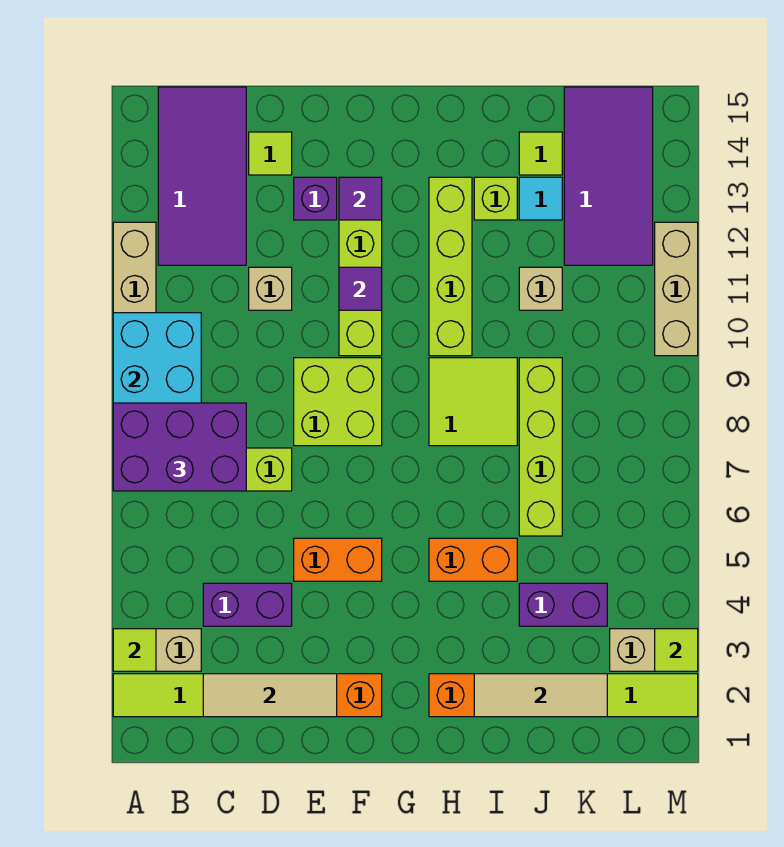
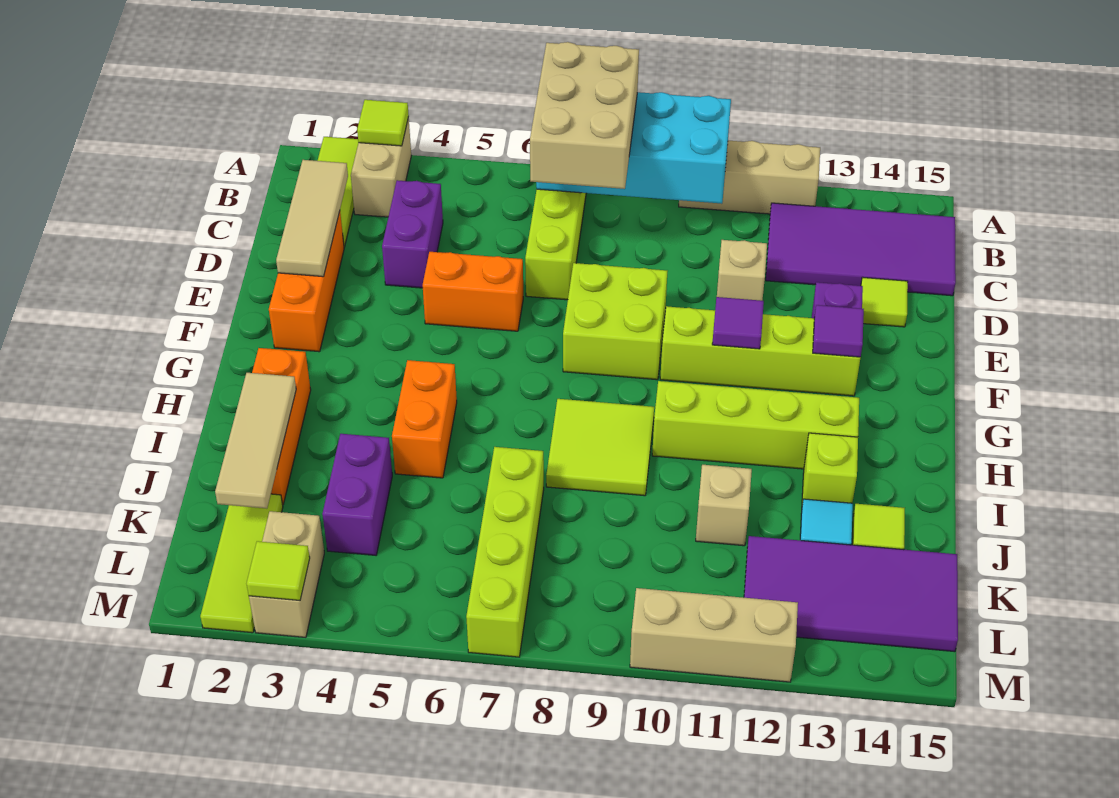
purple 2x3 brick [113,403,246,491] -> tan 2x3 brick [530,42,639,189]
orange 1x2 brick [294,538,382,581] -> orange 1x2 brick turned to [423,252,523,331]
lime 1x4 brick [519,358,562,536] -> lime 1x4 brick turned to [466,447,544,657]

